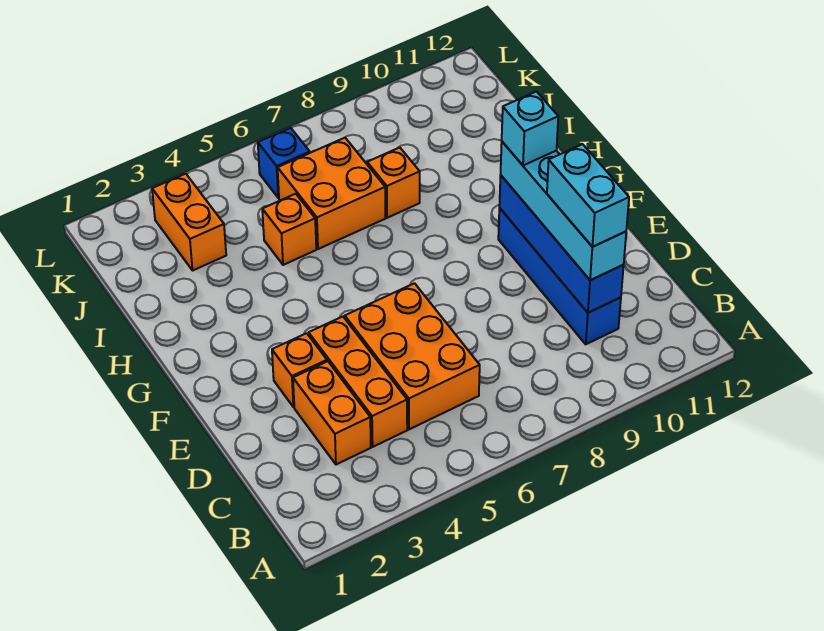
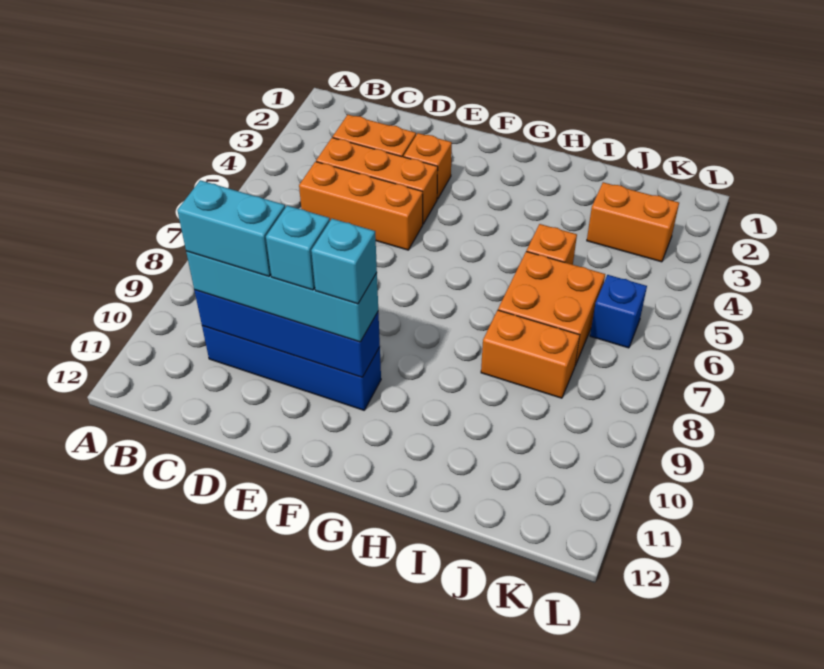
orange 2x3 brick [345,283,480,429] -> orange 1x3 brick [299,162,423,250]
none -> cyan 1x1 brick [266,206,330,290]
orange 1x1 brick [367,147,420,218] -> orange 1x2 brick [481,310,580,398]

